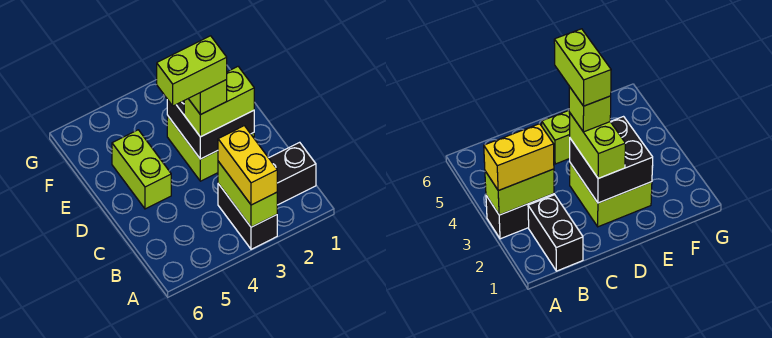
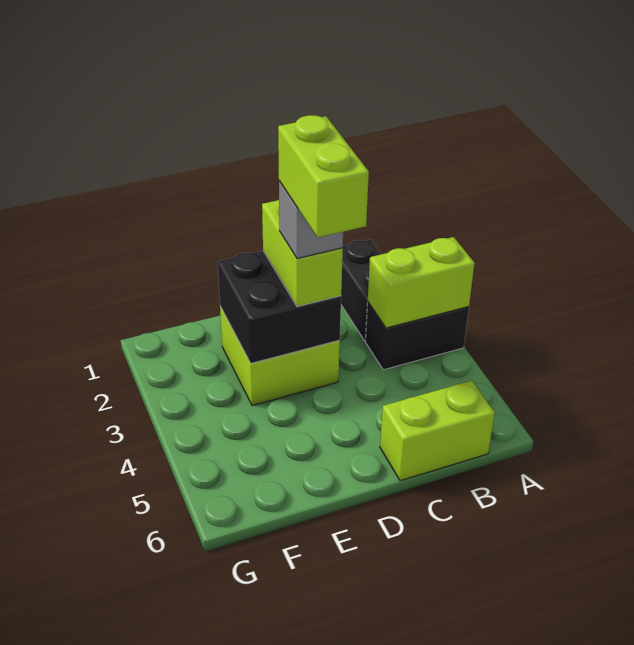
yellow 1x2 brick [218,126,277,205] -> none
lime 1x1 brick [189,80,227,115] -> grey 1x1 brick [279,181,343,259]
lime 1x2 brick [112,130,171,209] -> lime 1x2 brick moved to [380,381,495,481]

